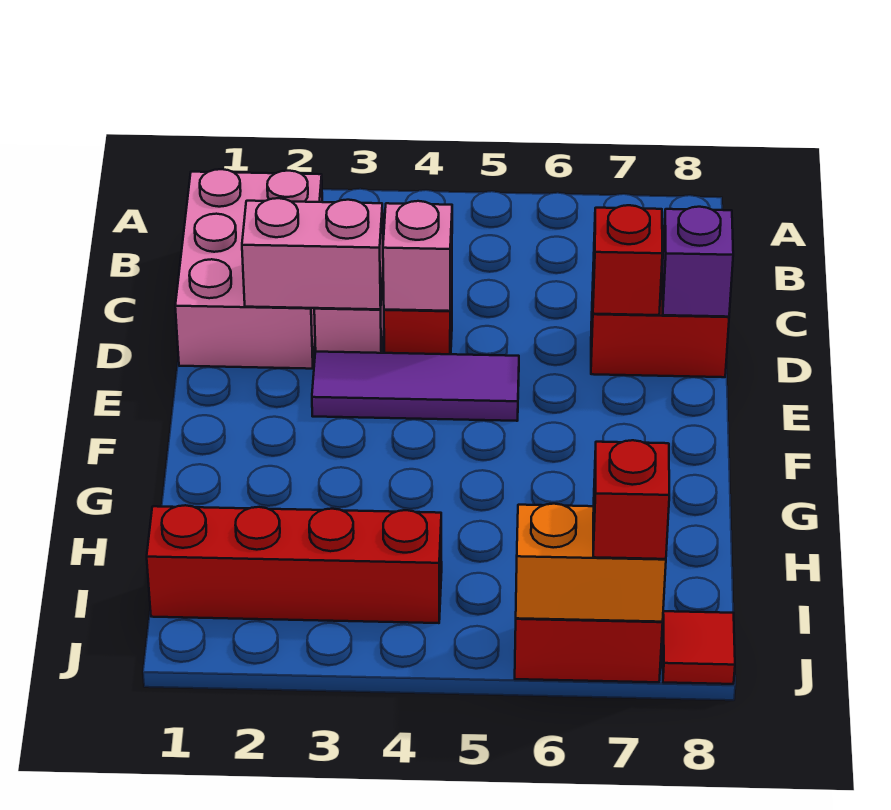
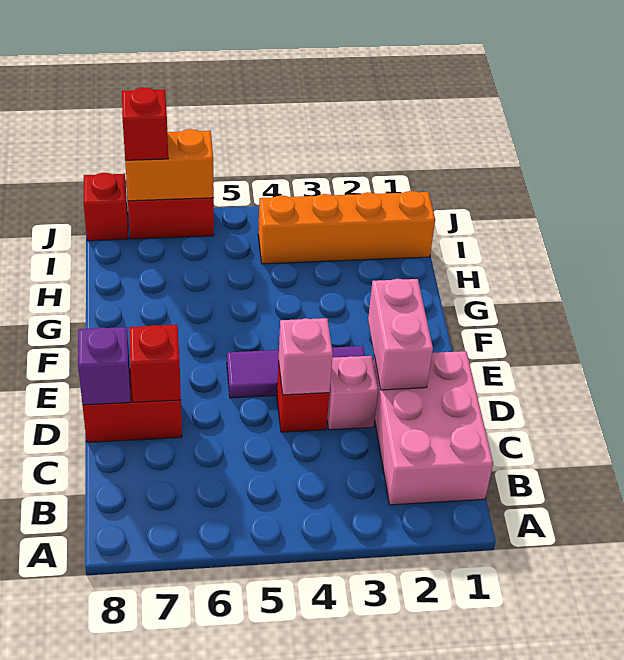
pink 1x2 brick [242,198,383,309] -> pink 1x2 brick turned to [368,279,433,390]
red 1x4 brick [147,505,442,623] -> orange 1x4 brick [258,191,435,264]
red 1x1 tile [662,611,735,684] -> red 1x1 brick [83,173,128,241]

